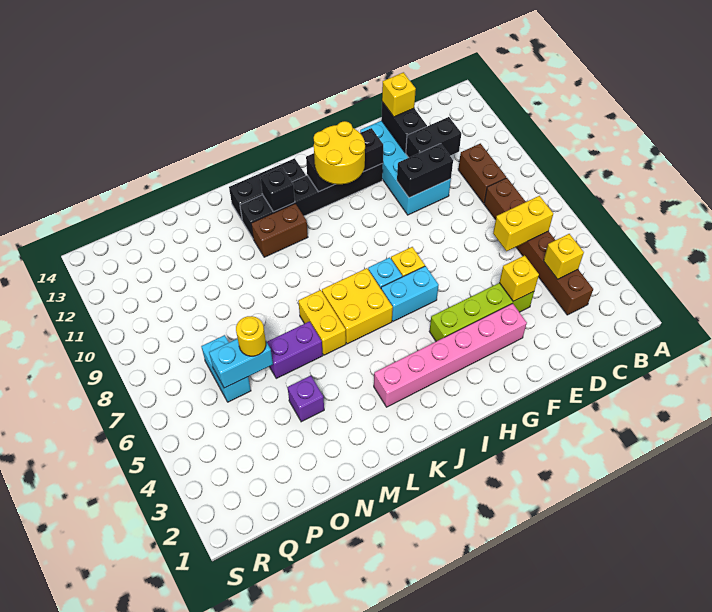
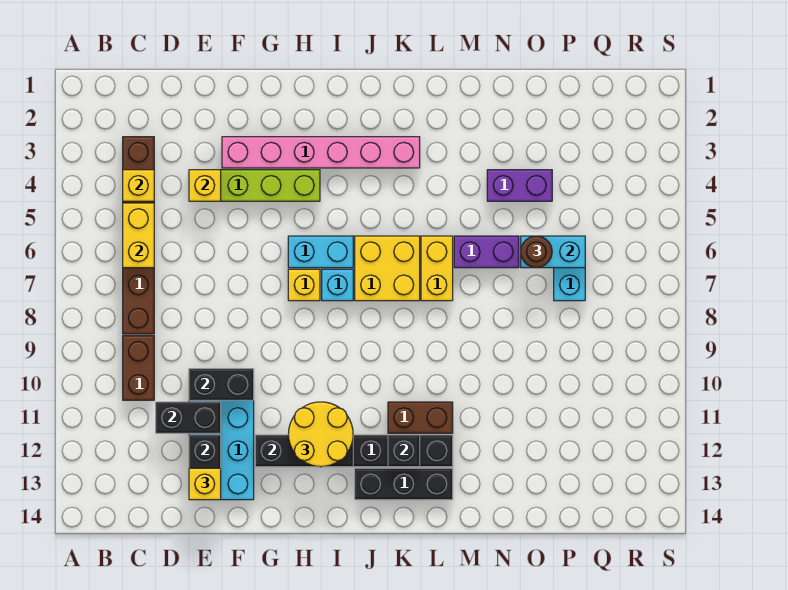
yellow 1x2 brick [493,196,553,251] -> yellow 1x2 brick turned to [123,203,154,268]
purple 1x1 brick [288,376,324,422] -> purple 1x2 brick [487,170,552,201]
yellow 1x1 round brick [236,316,266,356] -> brown 1x1 round brick [521,236,552,268]

